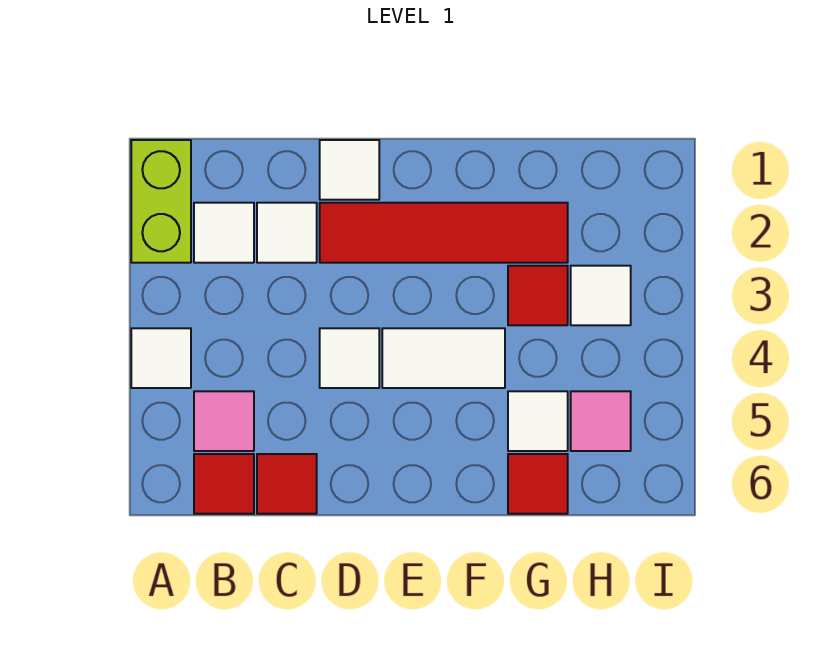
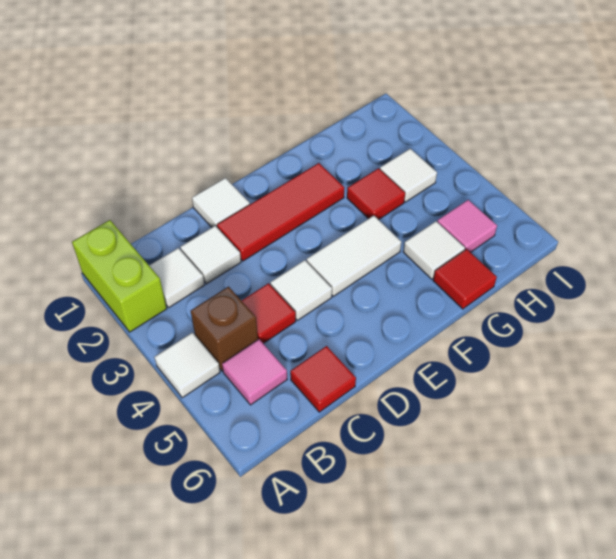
none -> brown 1x1 brick [191,287,258,371]
red 1x1 tile [194,454,254,514] -> red 1x1 tile moved to [242,283,296,343]
red 1x4 tile [320,203,568,263] -> red 1x3 tile [217,163,344,261]

